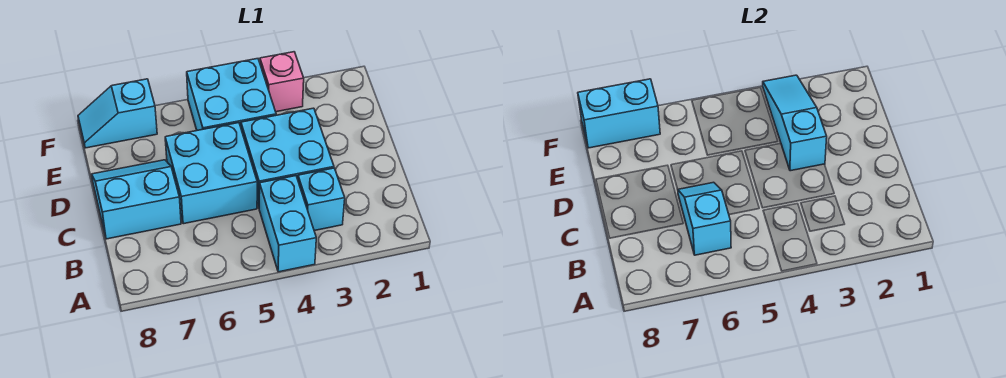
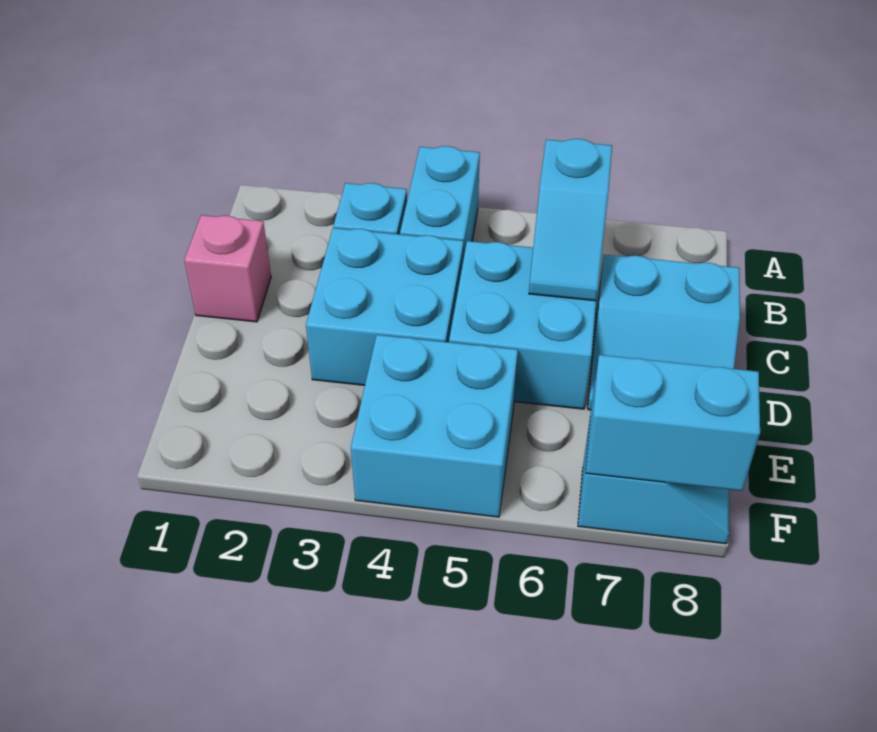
cyan 1x3 slope [763,75,827,171] -> none
pink 1x1 brick [260,52,304,112] -> pink 1x1 brick moved to [184,215,271,322]

